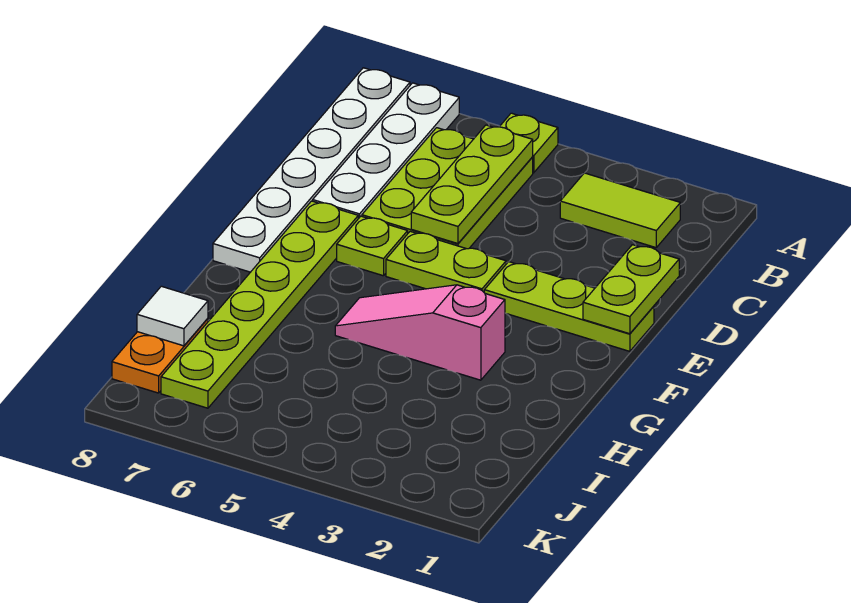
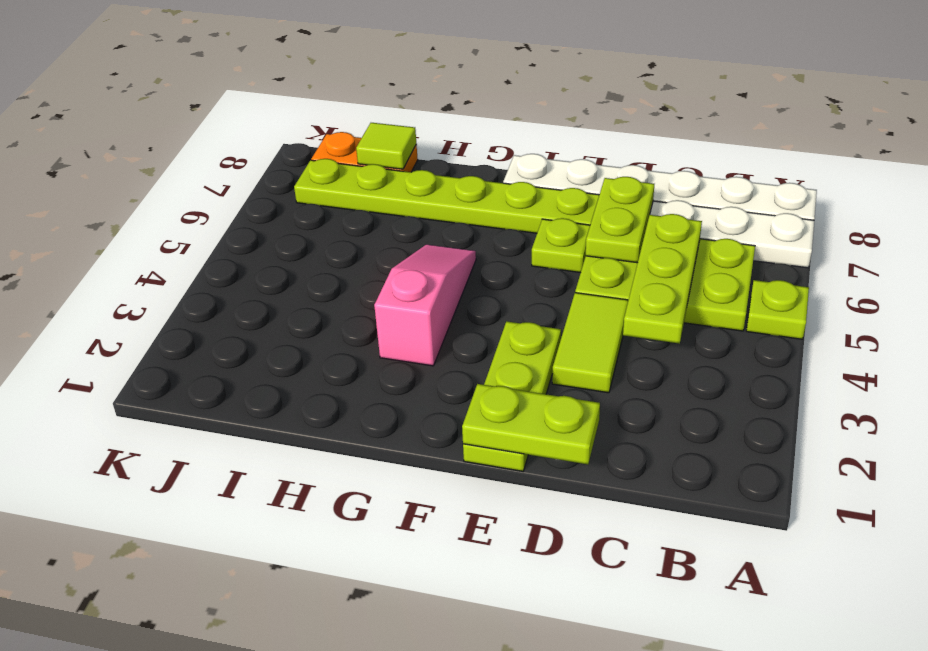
lime 1x2 tile [560,173,680,248] -> lime 1x2 tile moved to [552,293,628,393]
lime 1x3 plate [411,125,533,244] -> lime 1x3 plate turned to [623,214,702,344]
lime 1x2 plate [386,231,506,292] -> lime 1x2 plate moved to [586,177,654,263]
white 1x1 tile [137,286,208,346] -> lime 1x1 tile [356,123,416,169]

